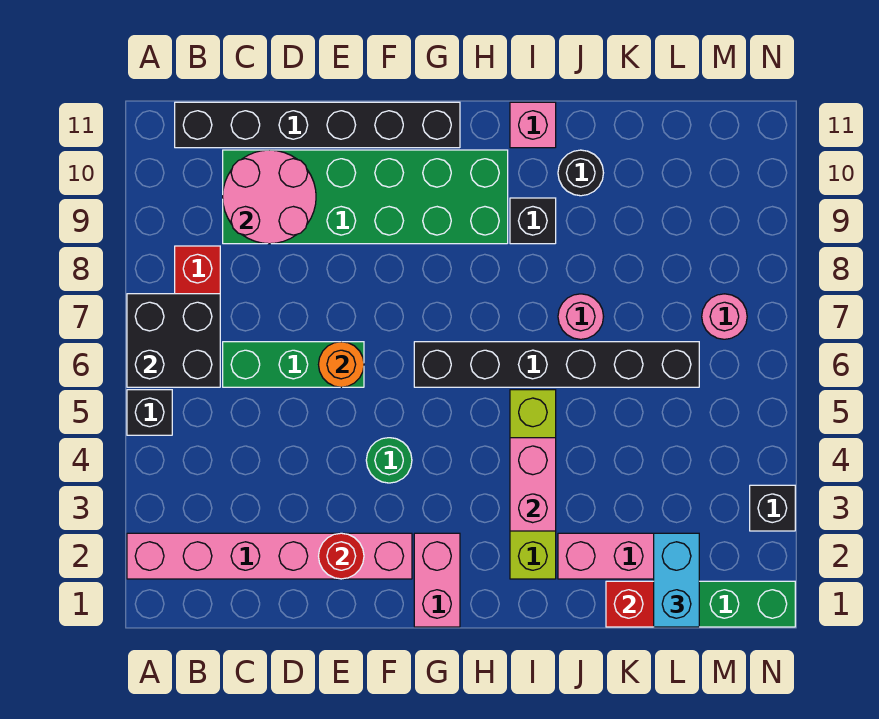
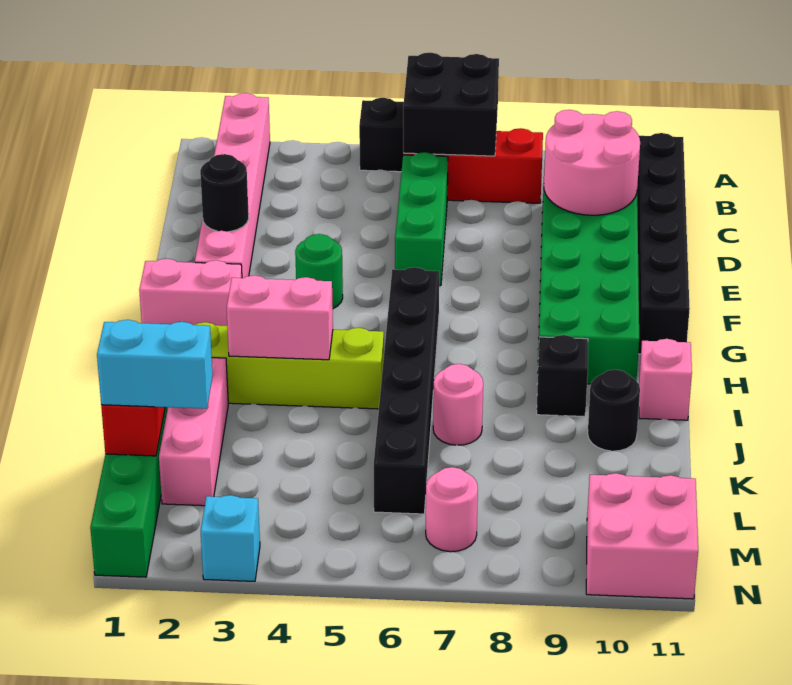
red 1x1 round brick [319,533,364,579] -> black 1x1 round brick [200,154,249,232]
orange 1x1 round brick [319,342,364,387] -> none
none -> pink 2x2 brick [586,473,698,599]
black 1x1 brick [750,485,795,531] -> cyan 1x1 brick [201,495,260,581]

